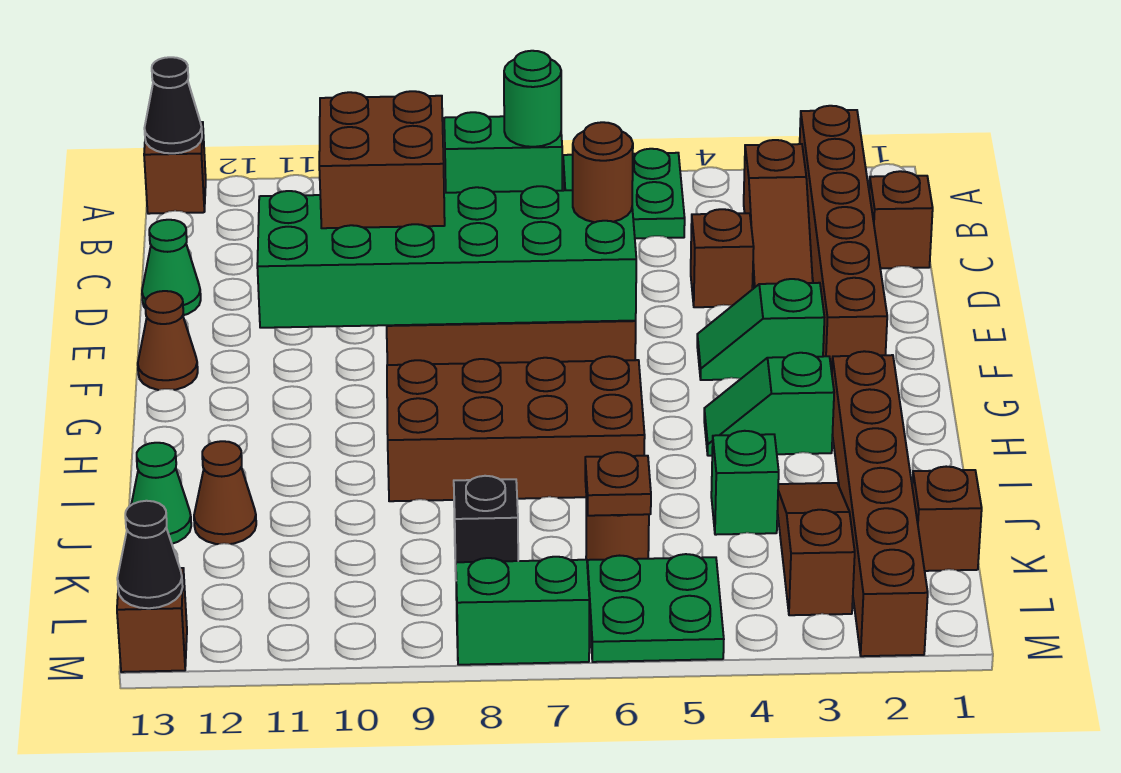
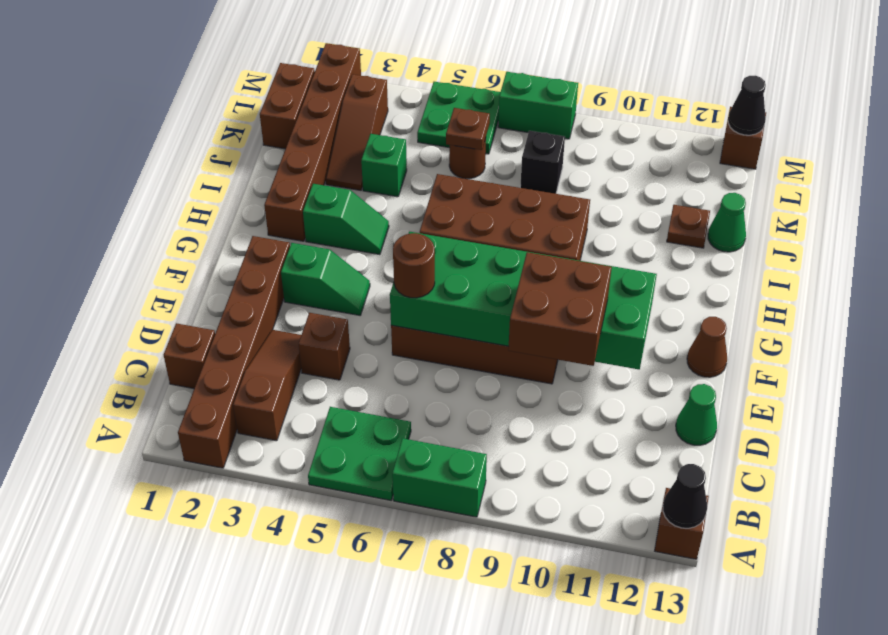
green 1x1 round brick [504,51,561,147] -> none
brown 1x1 cone [194,441,256,544] -> brown 1x1 plate [667,205,710,248]
brown 1x1 brick [912,467,982,571] -> brown 1x2 brick [260,63,315,149]

